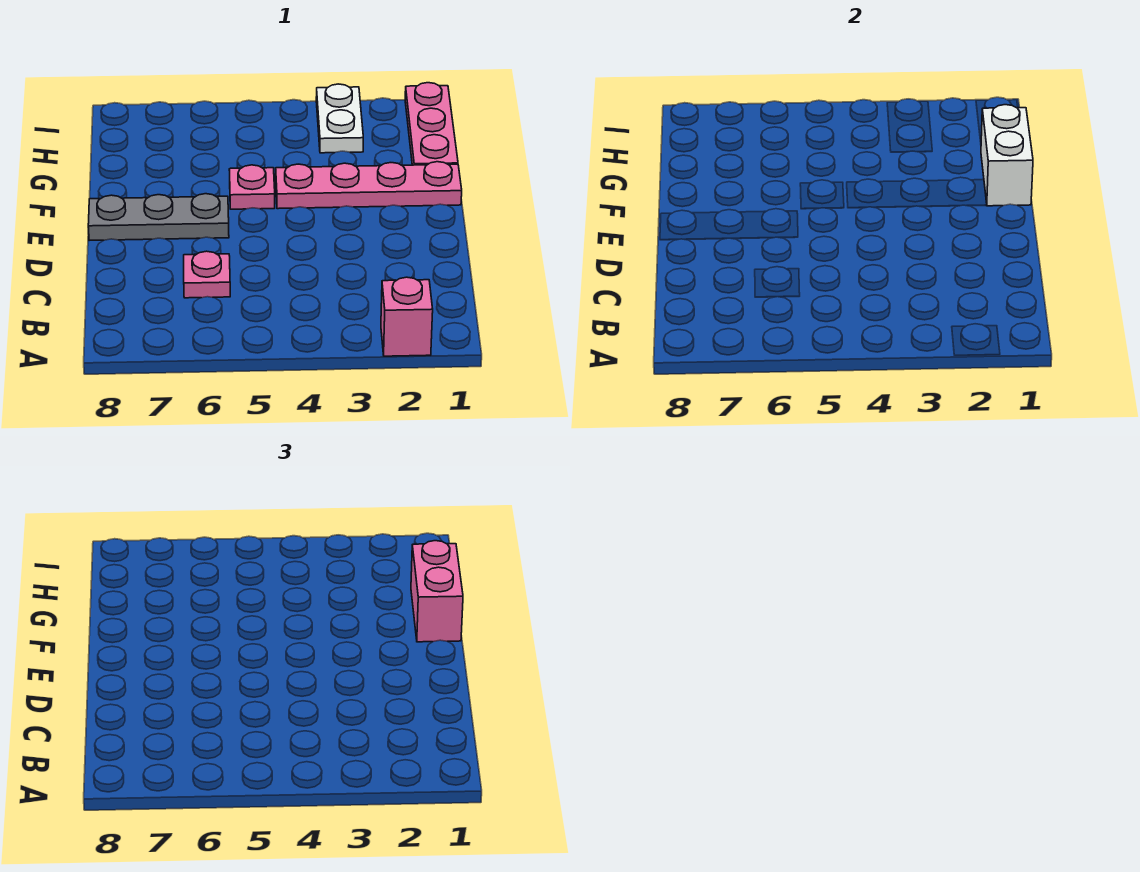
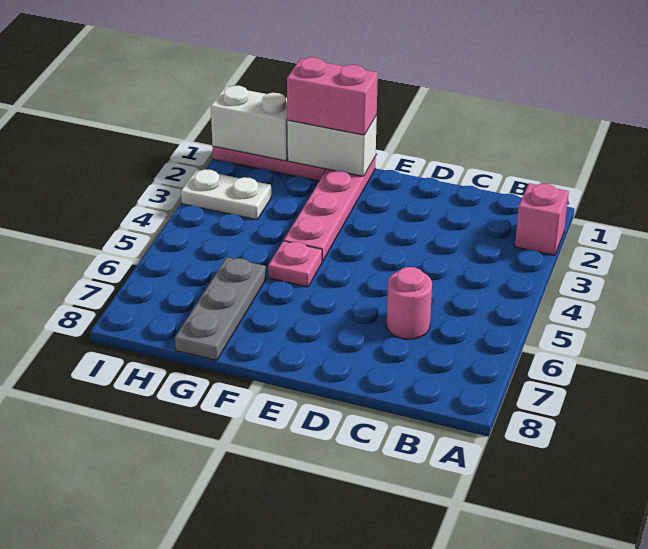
pink 1x1 plate [184,251,230,298] -> pink 1x1 round brick [387,267,432,339]
grey 1x3 plate [88,194,229,241] -> grey 1x3 plate moved to [175,257,266,360]
none -> white 1x2 brick [211,85,288,161]

